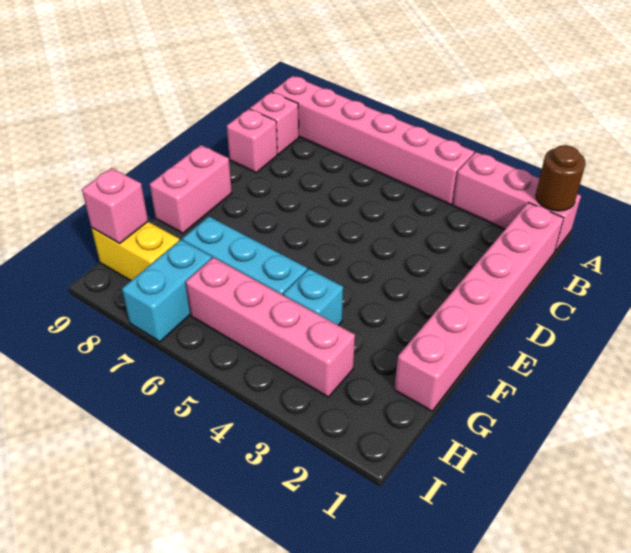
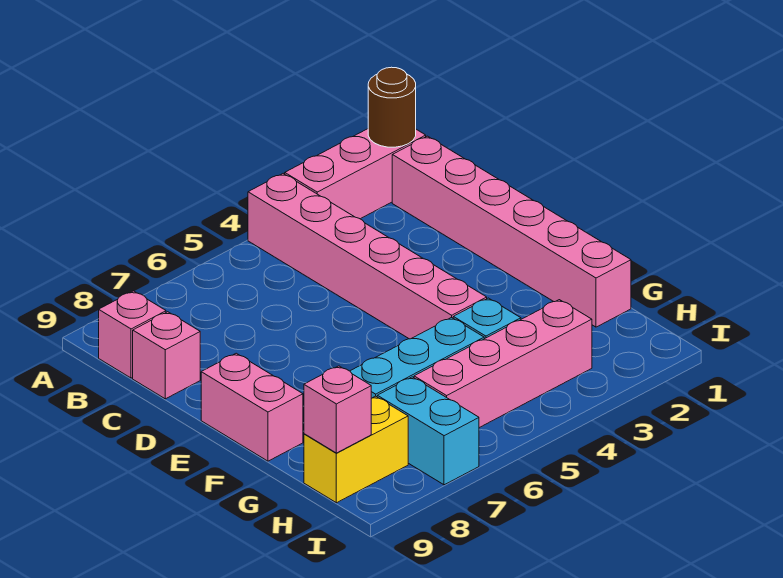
pink 1x6 brick [272,76,474,205] -> pink 1x6 brick turned to [248,174,487,339]

